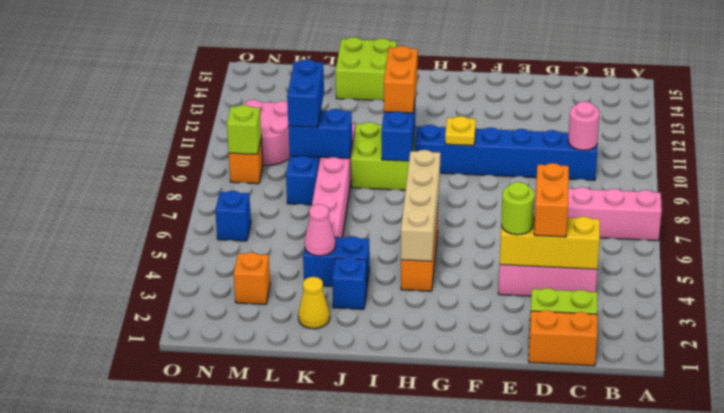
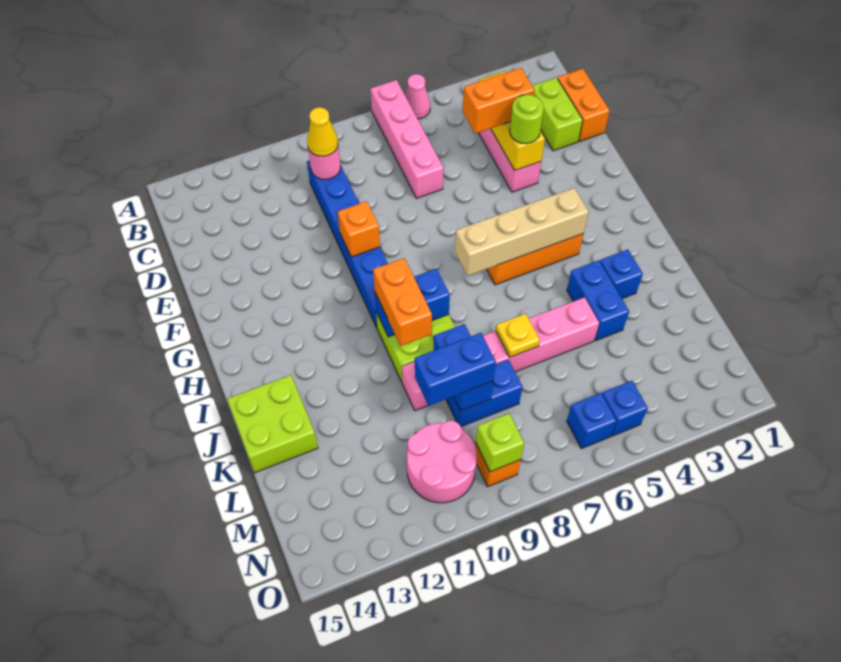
yellow 1x1 plate [445,116,476,146] -> yellow 1x1 plate moved to [496,314,540,357]
orange 1x2 brick [384,46,418,113] -> orange 1x2 brick turned to [373,258,432,346]
yellow 1x1 cone [298,277,330,329] -> yellow 1x1 cone moved to [307,107,338,156]
pink 1x1 cone [305,204,336,256] -> pink 1x1 cone moved to [405,74,430,119]
orange 1x1 brick [234,252,270,305] -> orange 1x1 brick moved to [338,201,380,257]
none -> blue 1x1 brick [602,381,648,436]

